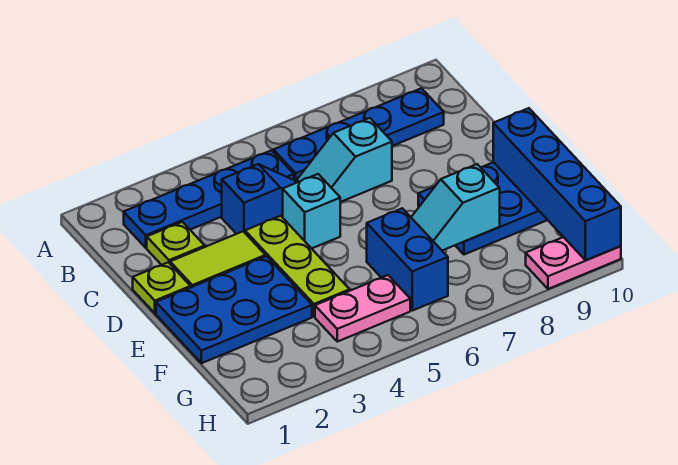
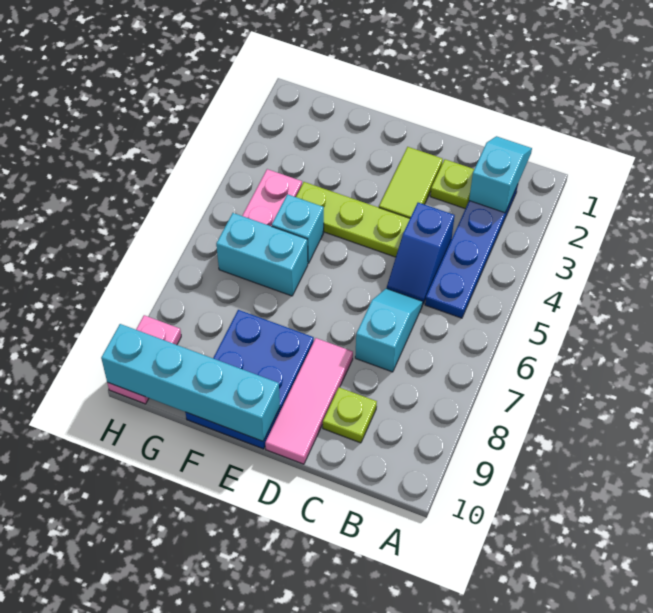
blue 1x4 plate [273,88,444,182] -> none
lime 1x1 plate [133,262,191,313] -> lime 1x1 plate moved to [323,387,377,443]
cyan 1x1 brick [283,174,340,249] -> cyan 1x1 brick moved to [272,194,324,264]
none -> pink 1x3 tile [265,338,353,464]
blue 2x3 plate [156,256,312,363] -> none
blue 1x4 brick [493,108,621,260] -> cyan 1x4 brick [101,324,280,441]
blue 1x2 brick [367,208,448,311] -> cyan 1x2 brick [216,213,308,296]
cyan 1x2 slope [411,164,500,250] -> cyan 1x2 slope moved to [469,136,532,213]

